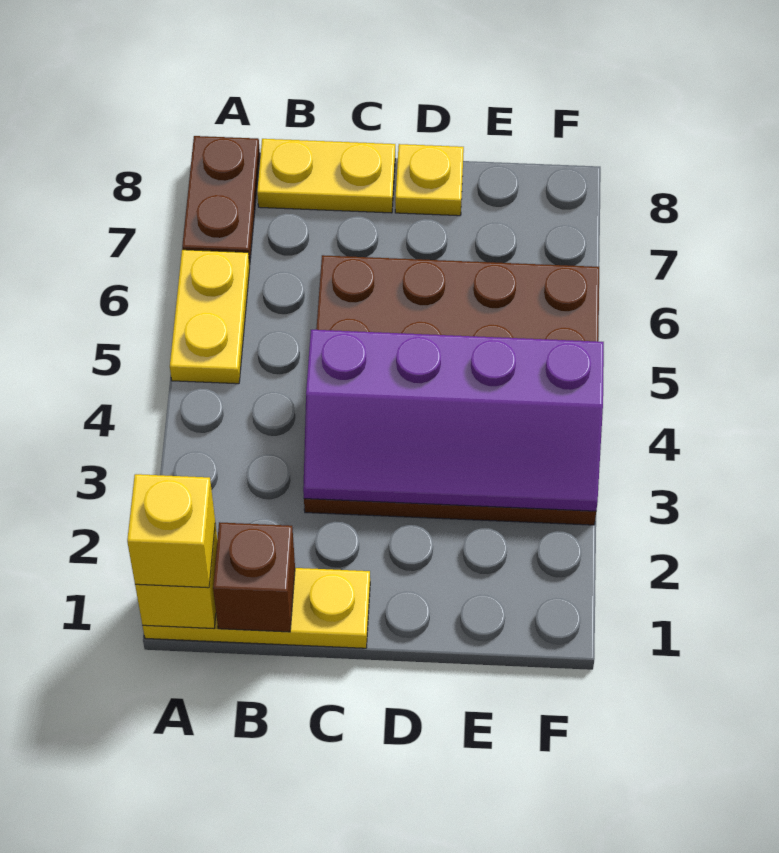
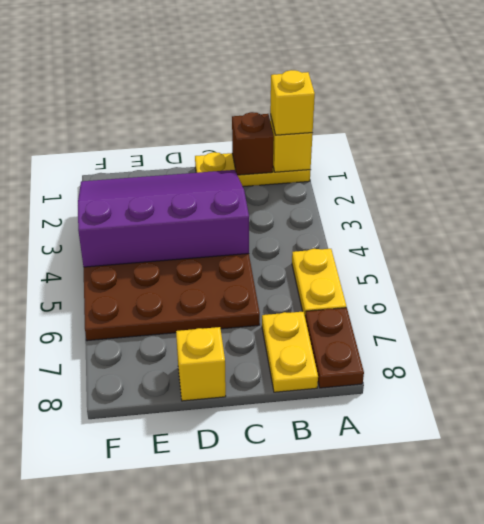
yellow 1x2 plate [257,139,395,213] -> yellow 1x2 plate turned to [262,312,318,392]
purple 2x4 slope [303,330,604,511] -> purple 3x4 slope [78,170,249,267]
yellow 1x1 plate [395,144,464,216] -> yellow 1x1 brick [176,327,226,401]

